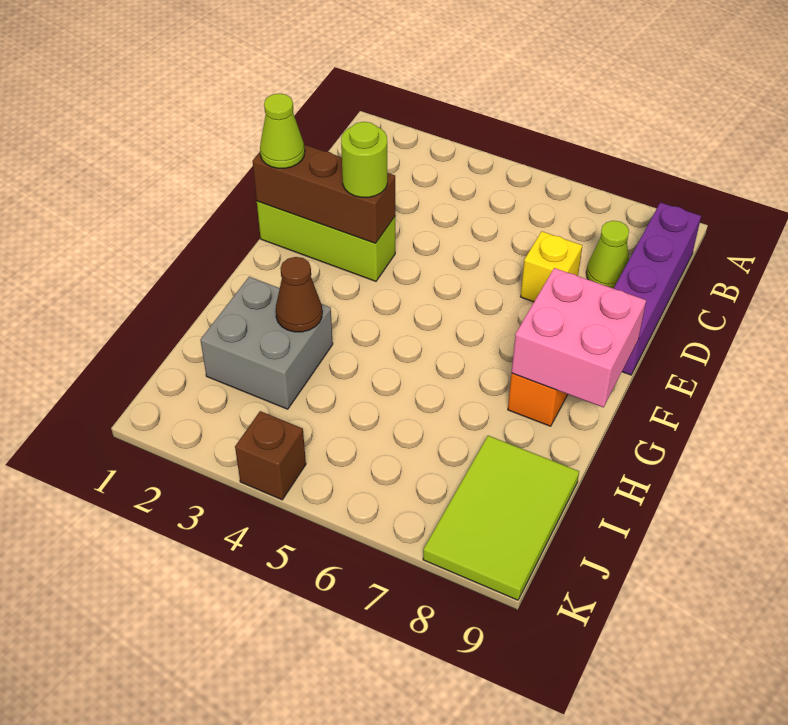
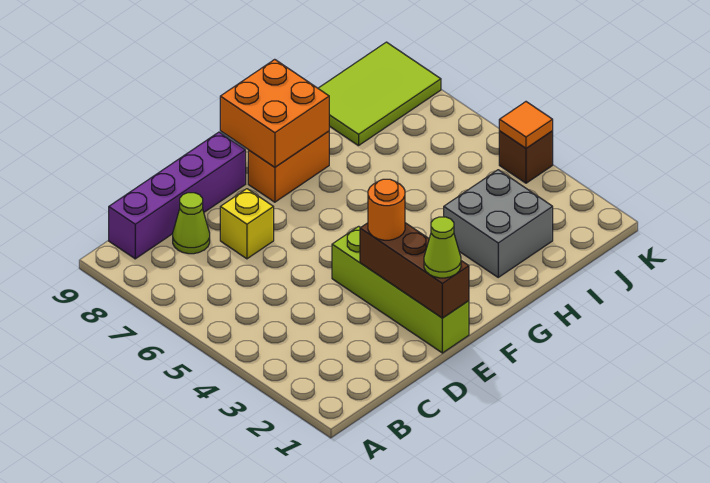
lime 1x3 brick [257,201,395,281] -> lime 1x4 brick [332,226,469,353]
lime 1x1 round brick [341,122,387,197] -> orange 1x1 round brick [368,179,405,240]
pink 2x2 brick [512,268,646,407] -> orange 2x2 brick [220,59,329,167]
brown 1x1 cone [276,257,322,332] -> none
none -> orange 1x1 tile [499,102,553,148]

